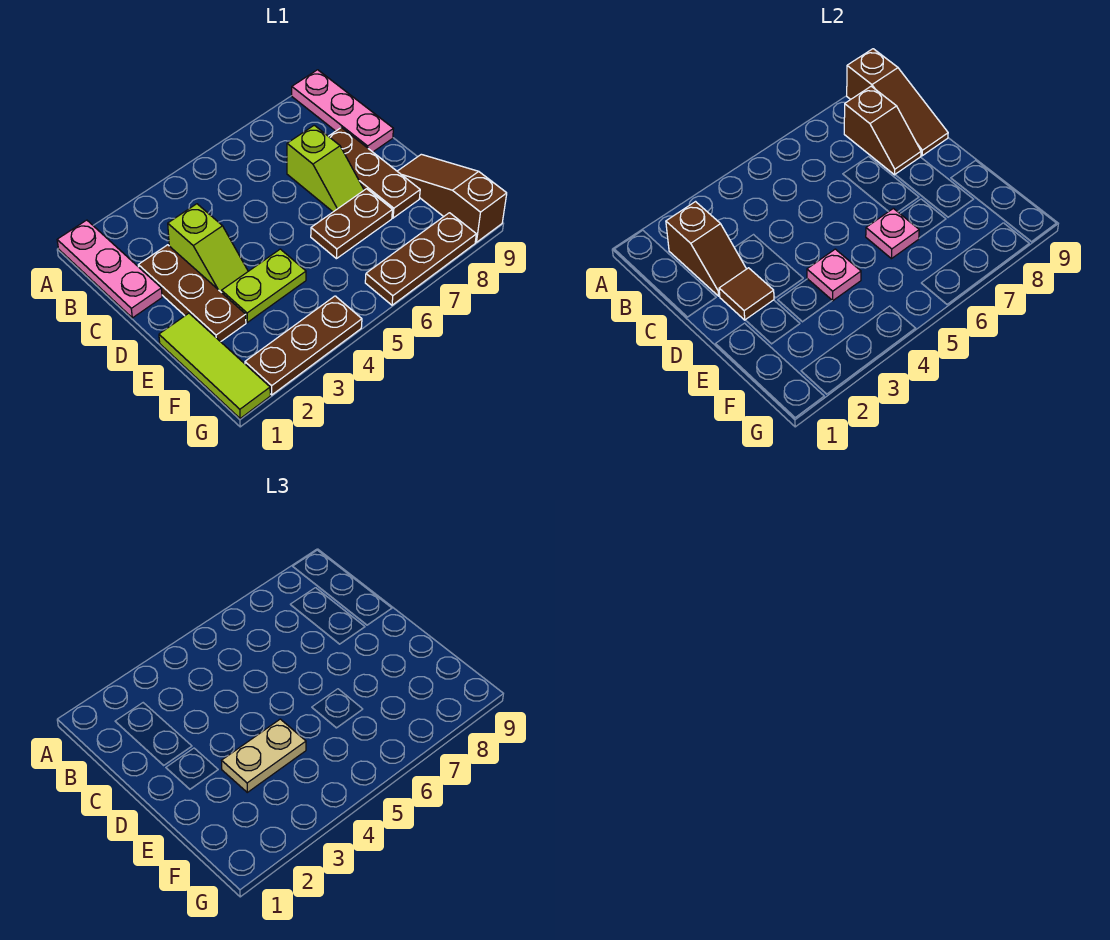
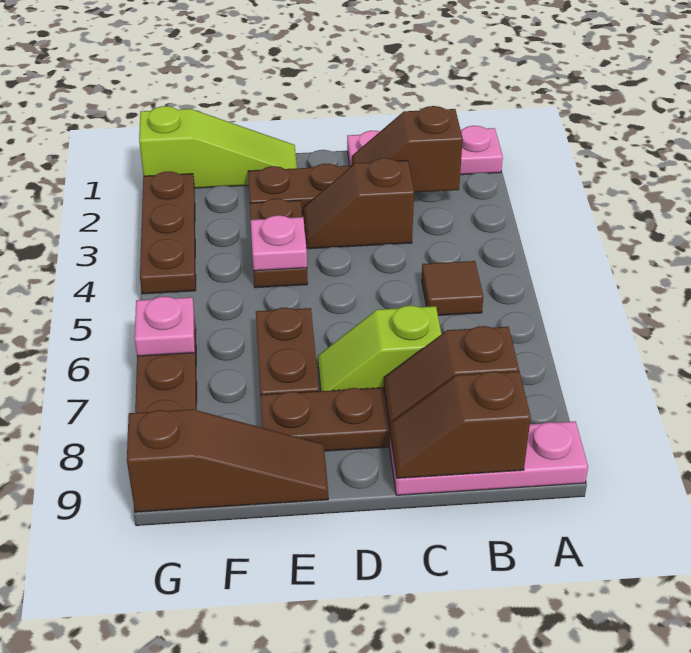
brown 1x3 slope [847,49,948,156] -> brown 1x2 slope [390,372,531,478]
lime 1x2 slope [168,204,248,293] -> brown 1x2 slope [303,158,414,249]
brown 1x1 tile [719,268,774,320] -> brown 1x1 tile moved to [422,261,483,315]
lime 1x3 tile [159,313,270,419] -> lime 1x3 slope [139,106,297,188]
lime 1x2 plate [222,249,306,322] -> brown 1x2 plate [250,199,308,288]
tan 1x2 plate [222,719,306,792] -> none
pink 1x1 plate [866,208,919,259] -> pink 1x1 plate moved to [135,296,195,356]

